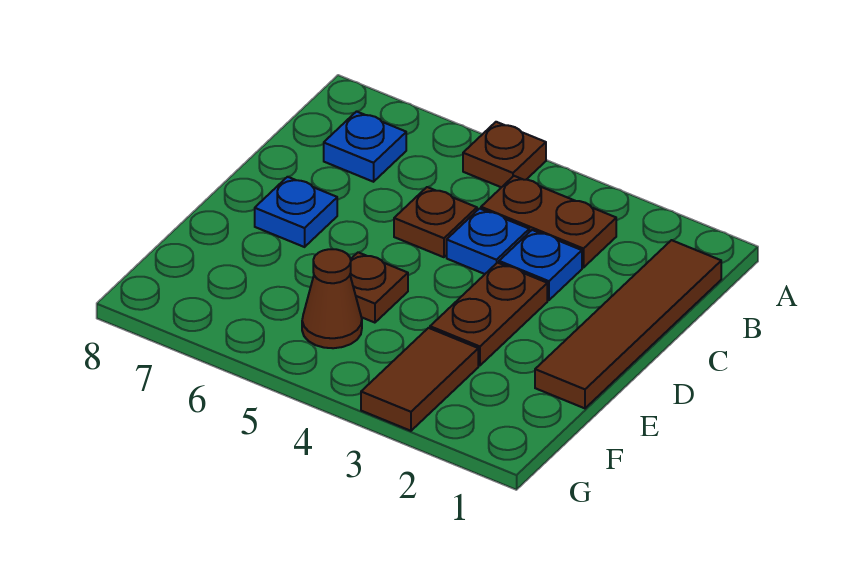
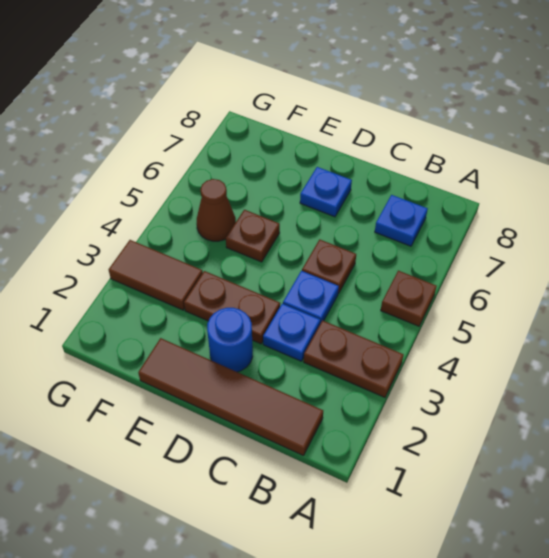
brown 1x2 plate [481,176,616,268] -> brown 1x2 plate turned to [304,320,404,397]
none -> blue 1x1 round brick [207,308,253,372]

